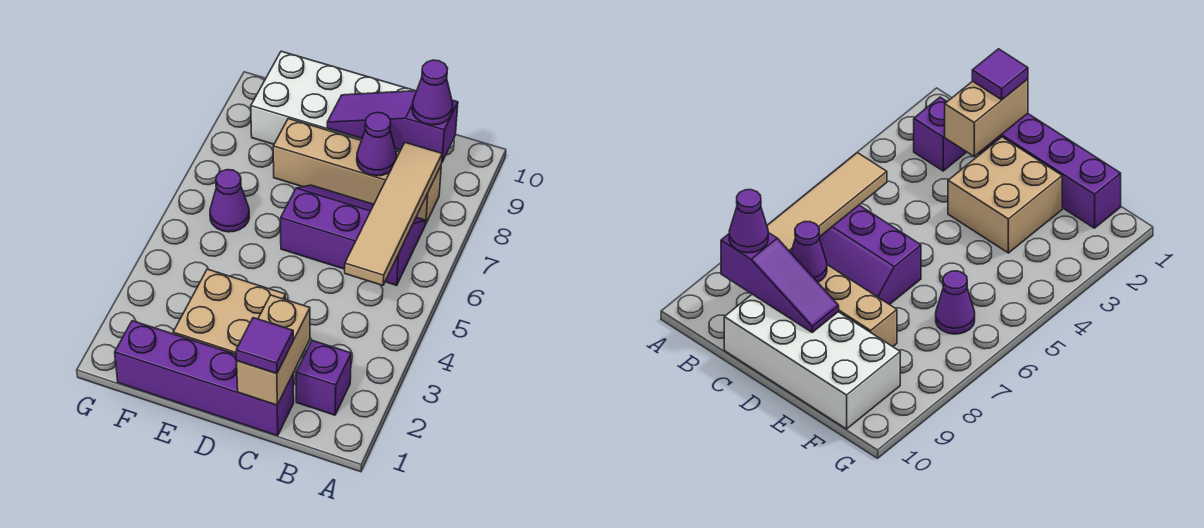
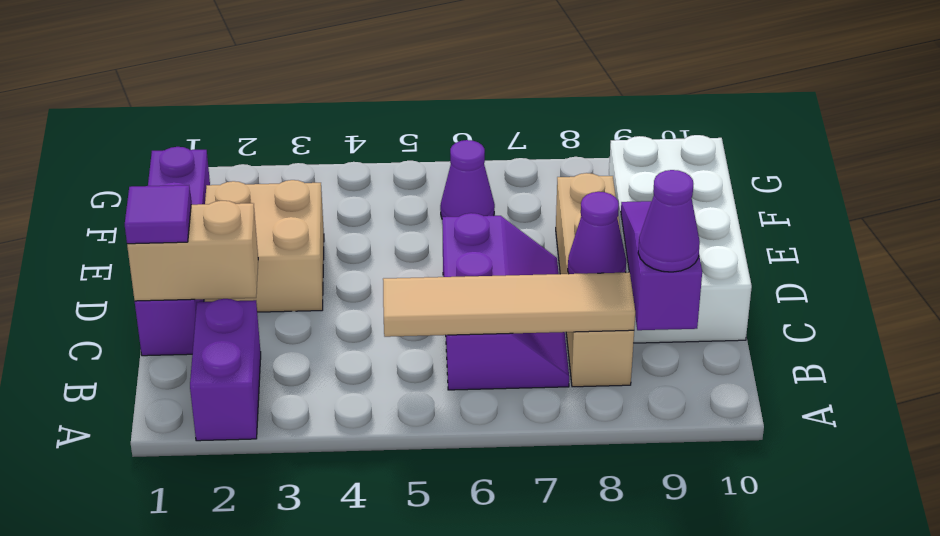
purple 1x1 brick [296,340,351,415] -> purple 1x2 brick [190,299,261,441]

